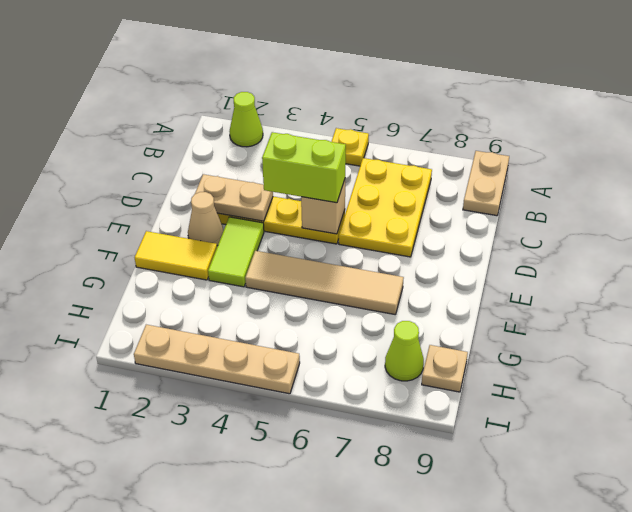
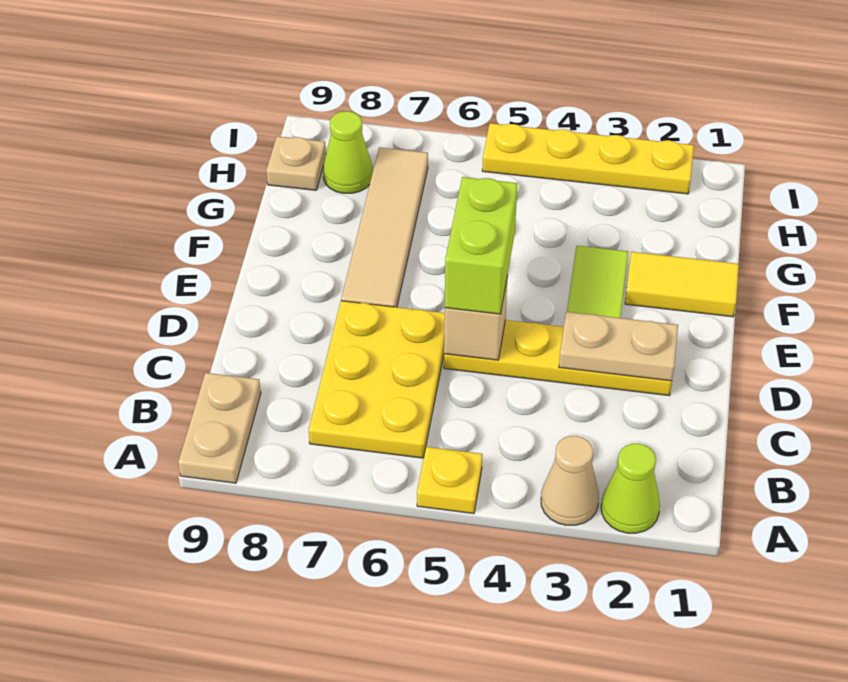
lime 1x2 brick [262,132,346,203] -> lime 1x2 brick turned to [445,177,517,314]
tan 1x1 cone [188,192,224,246] -> tan 1x1 cone moved to [541,436,599,525]
tan 1x4 tile [245,251,404,314] -> tan 1x4 tile turned to [341,147,428,307]
tan 1x4 plate [134,325,300,394] -> yellow 1x4 plate [482,123,694,194]

